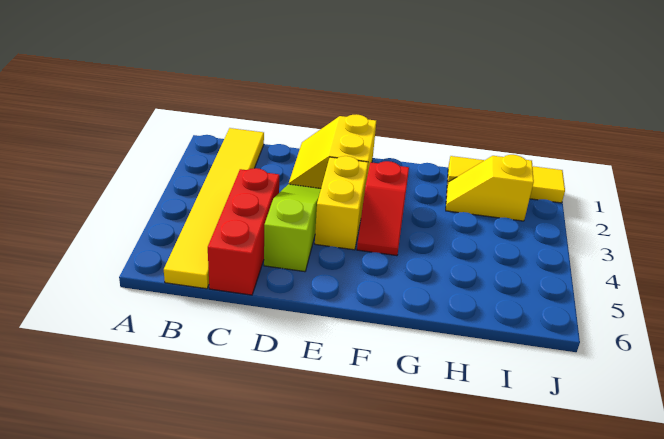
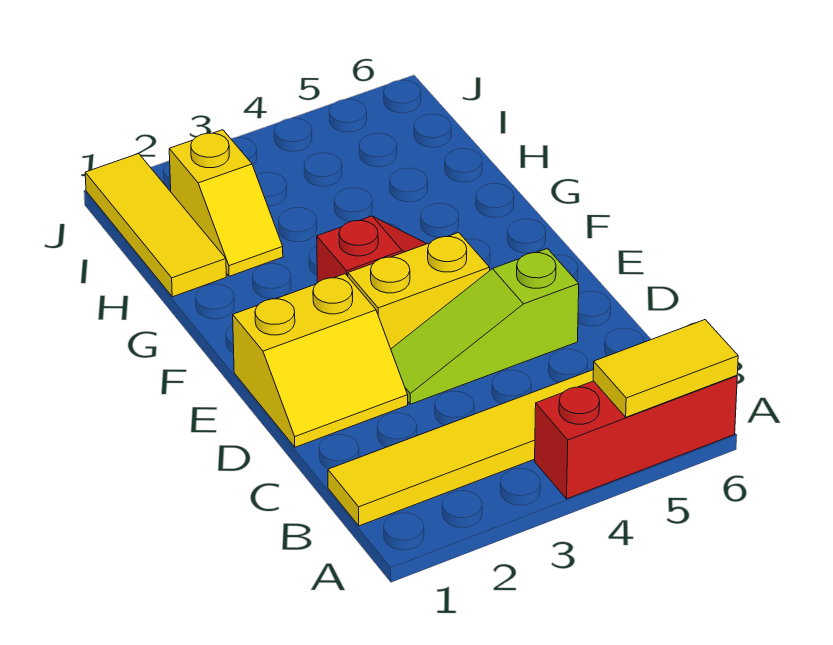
none -> yellow 1x2 tile [593,320,738,417]
red 1x3 brick [208,168,279,295] -> red 1x3 brick moved to [535,375,737,499]

